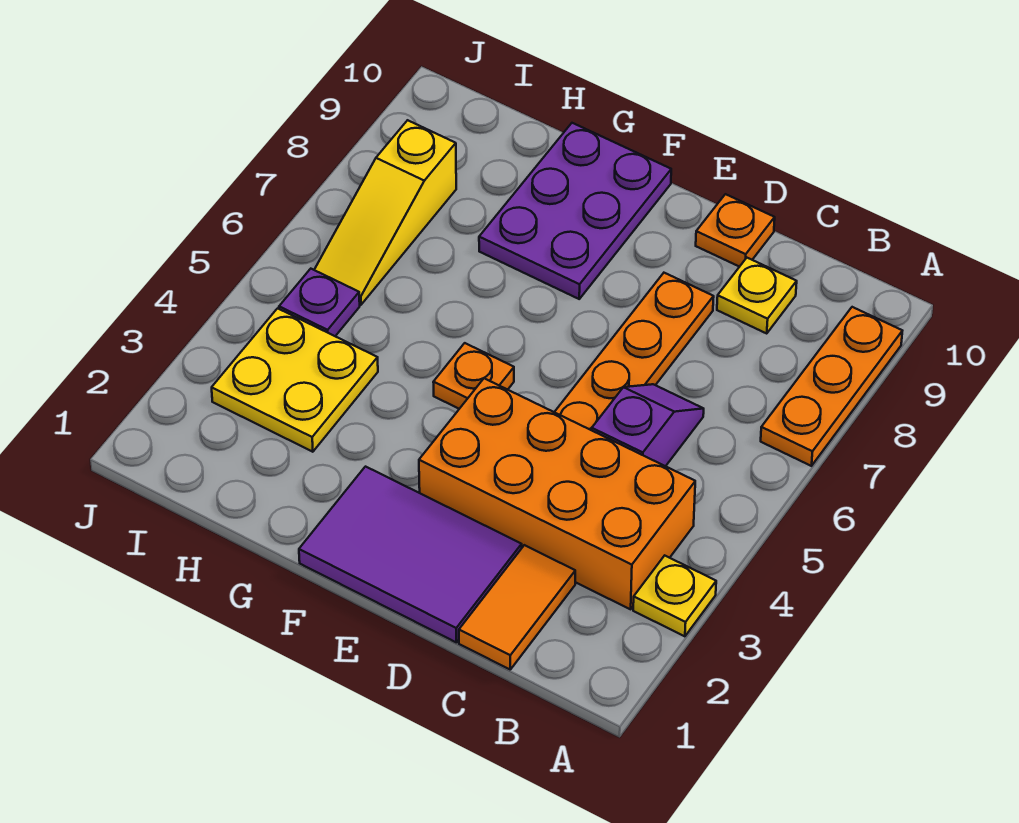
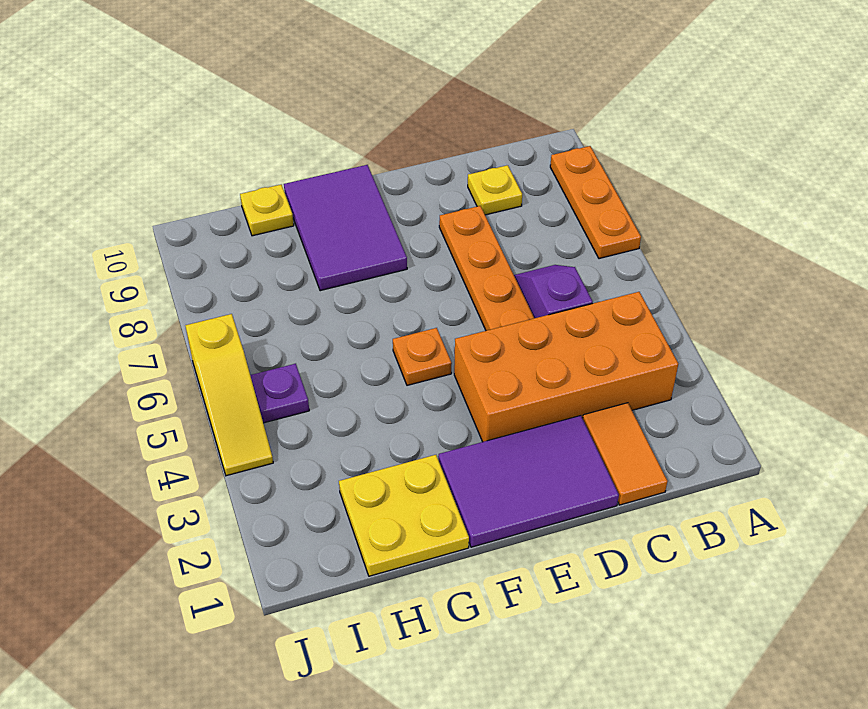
yellow 1x1 plate [633,556,716,636] -> yellow 1x1 plate moved to [240,185,294,236]
orange 1x1 plate [696,194,775,267] -> none
purple 2x3 plate [479,123,671,299] -> purple 2x3 tile [284,165,407,291]
yellow 2x2 plate [212,308,378,452] -> yellow 2x2 plate moved to [339,455,469,576]
yellow 1x3 slope [314,120,456,305] -> yellow 1x3 slope moved to [185,314,273,476]

